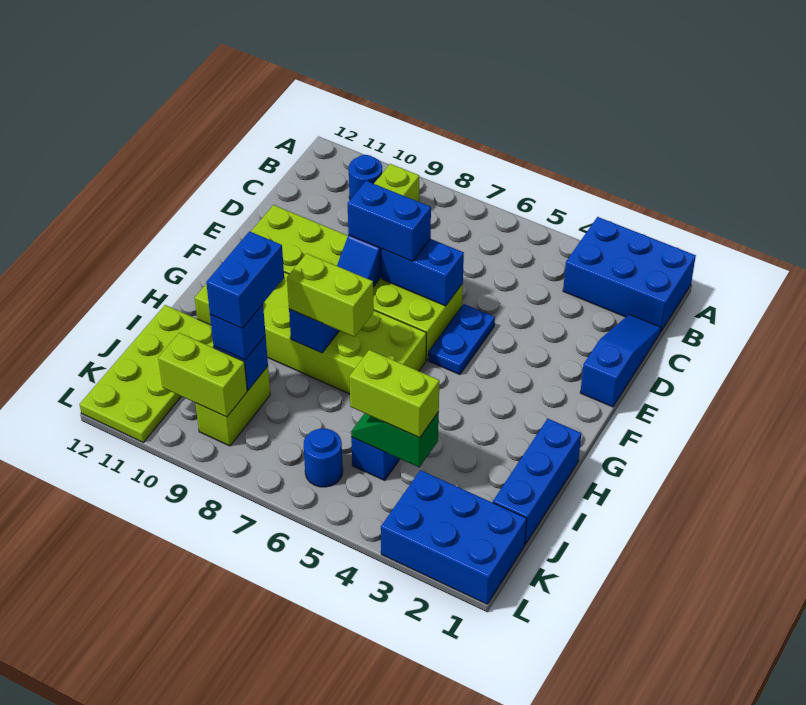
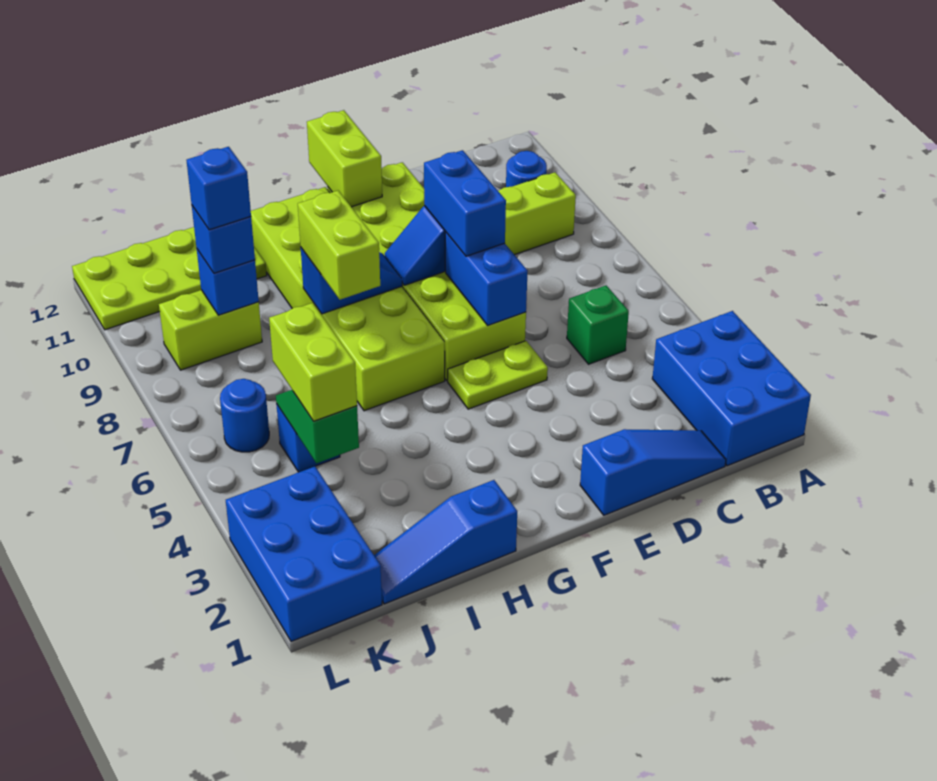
none -> green 1x1 brick [567,286,629,364]
blue 1x2 plate [428,304,495,375] -> lime 1x2 plate [448,341,548,409]
blue 1x3 brick [493,418,581,544] -> blue 1x3 slope [374,480,517,604]
blue 1x2 brick [206,231,284,328] -> blue 1x1 brick [186,147,251,230]
lime 1x2 brick [158,333,247,417] -> lime 1x2 brick moved to [307,110,382,207]

